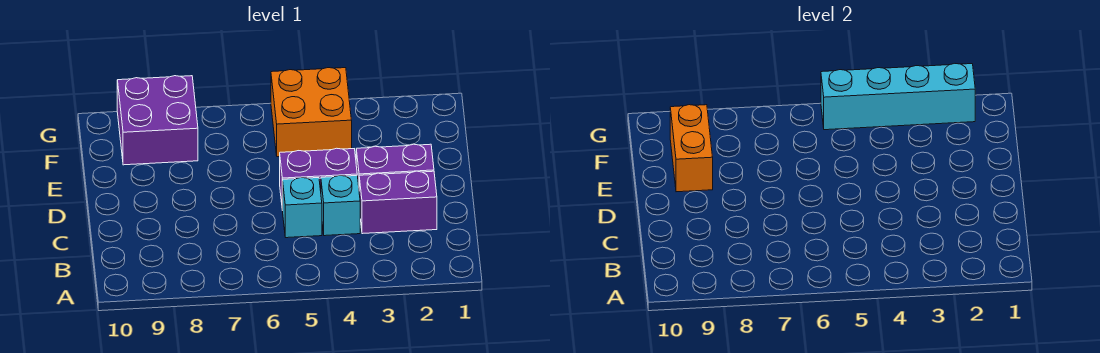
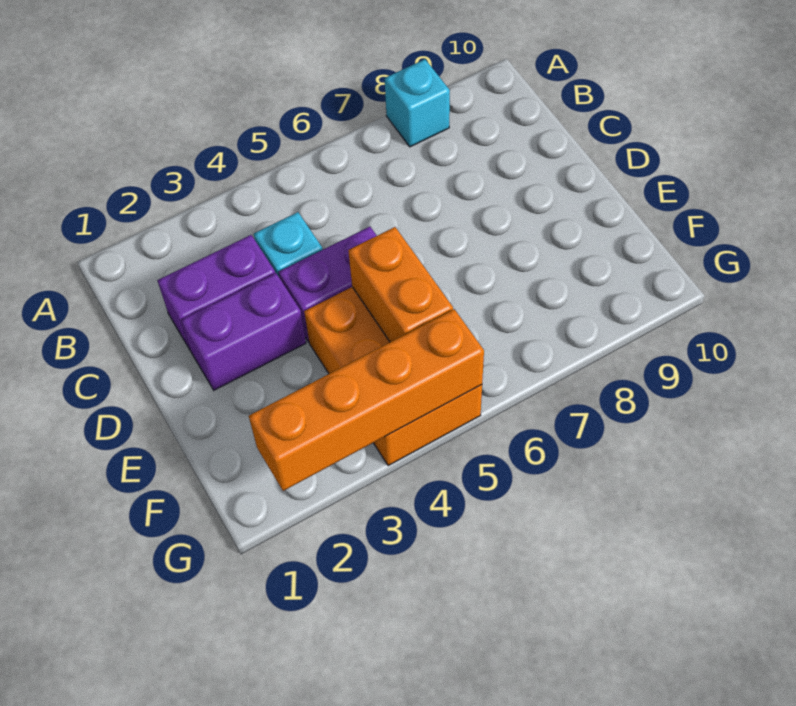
cyan 1x1 brick [283,177,322,238] -> cyan 1x1 brick moved to [385,59,450,147]
orange 1x2 brick [670,105,713,192] -> orange 1x2 brick moved to [348,227,453,342]
orange 2x2 brick [271,68,352,157] -> orange 2x3 brick [304,287,482,466]
purple 2x2 brick [117,76,198,165] -> none
cyan 1x4 brick [821,64,975,130] -> orange 1x4 brick [249,309,484,491]

